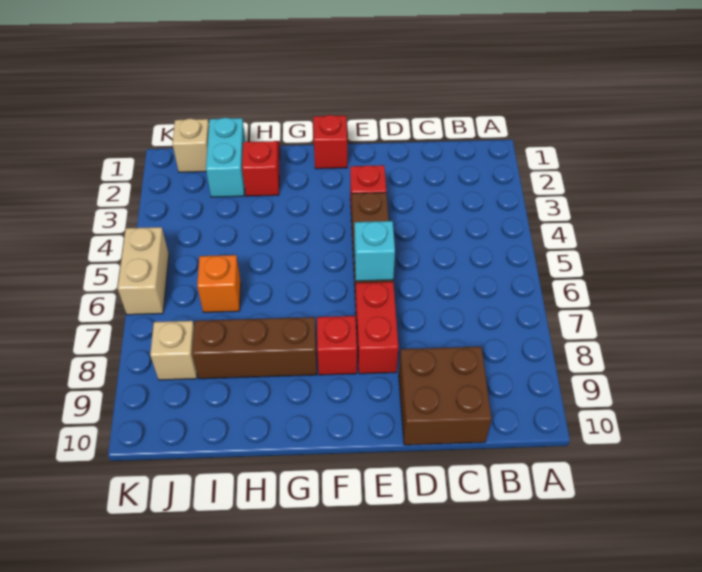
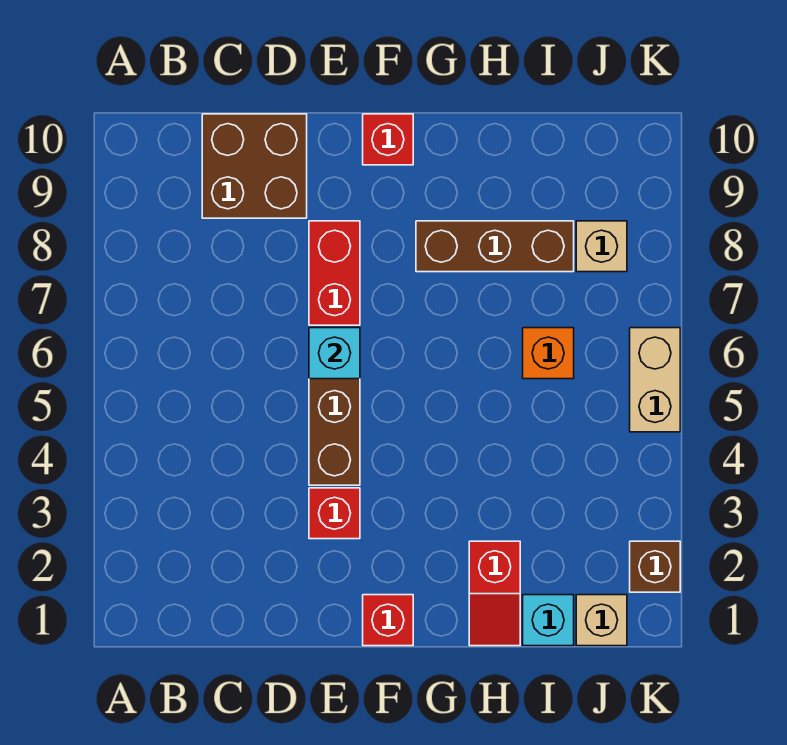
red 1x1 brick [317,316,357,375] -> red 1x1 brick moved to [363,114,413,165]
cyan 1x2 brick [206,118,246,197] -> cyan 1x1 brick [523,595,574,646]
none -> brown 1x1 brick [630,541,680,592]

